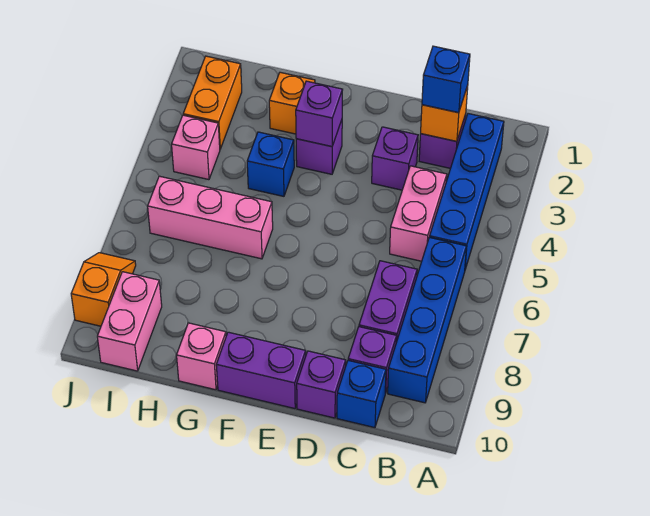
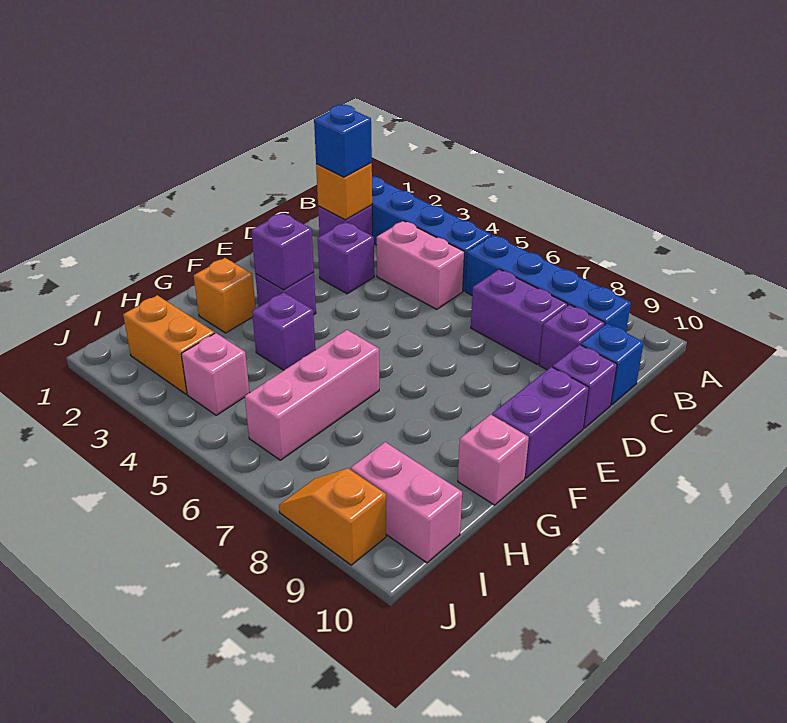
blue 1x1 brick [247,132,294,196] -> purple 1x1 brick [252,292,315,370]

